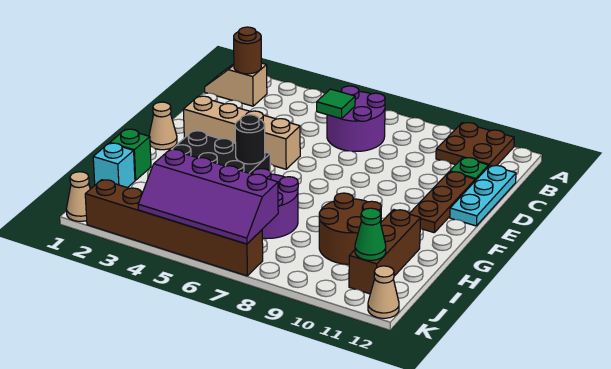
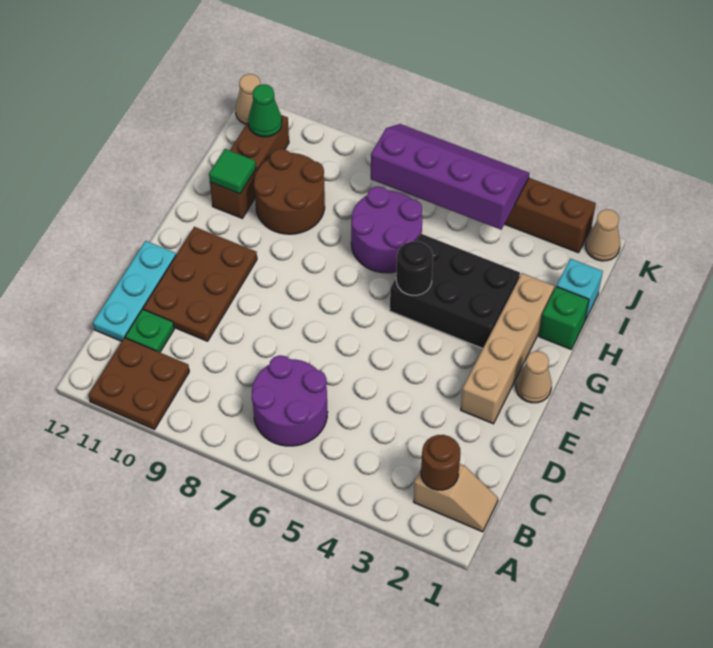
green 1x1 tile [317,89,355,119] -> green 1x1 tile moved to [209,149,256,194]
brown 1x3 plate [409,172,475,233] -> brown 2x3 plate [143,227,257,341]
tan 1x4 brick [183,96,300,169] -> tan 1x4 brick turned to [461,273,554,424]

